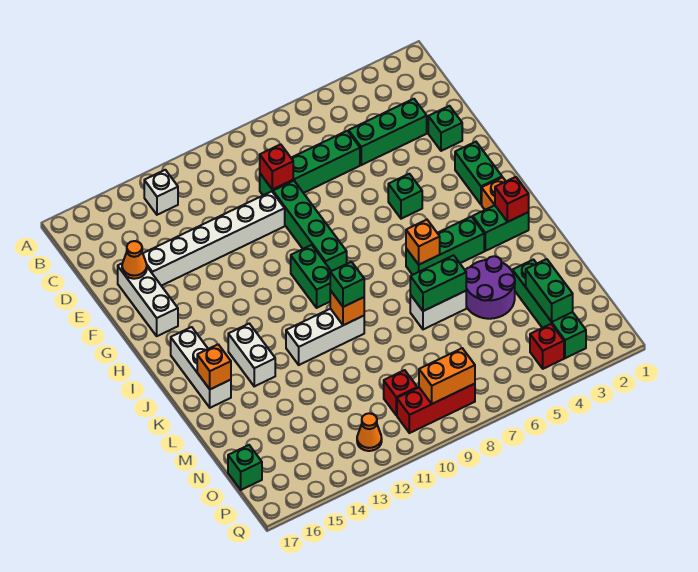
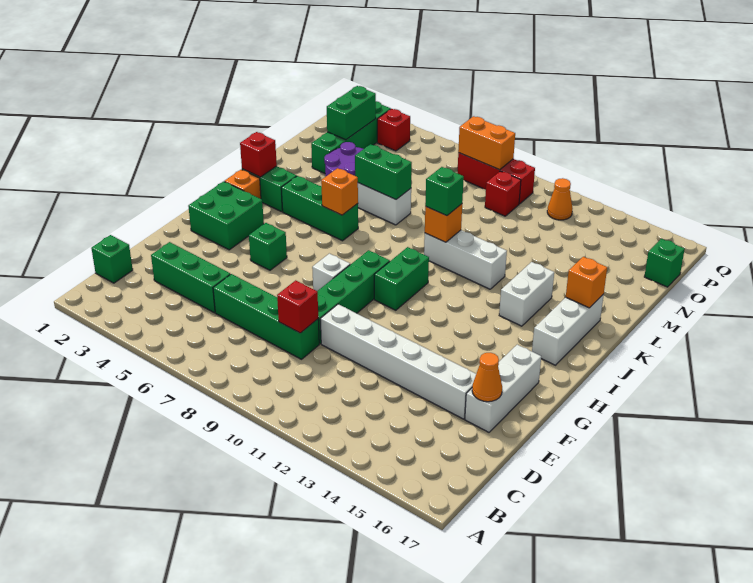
white 1x1 brick [144,170,178,215] -> white 1x1 brick moved to [312,253,350,291]
green 1x1 brick [428,106,462,151] -> green 1x1 brick moved to [91,235,133,283]
green 1x2 brick [455,142,502,204] -> green 2x2 brick [188,181,264,250]

